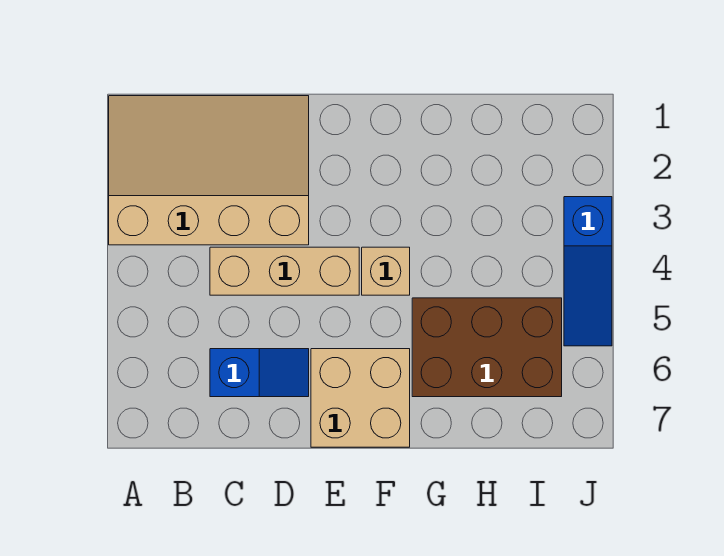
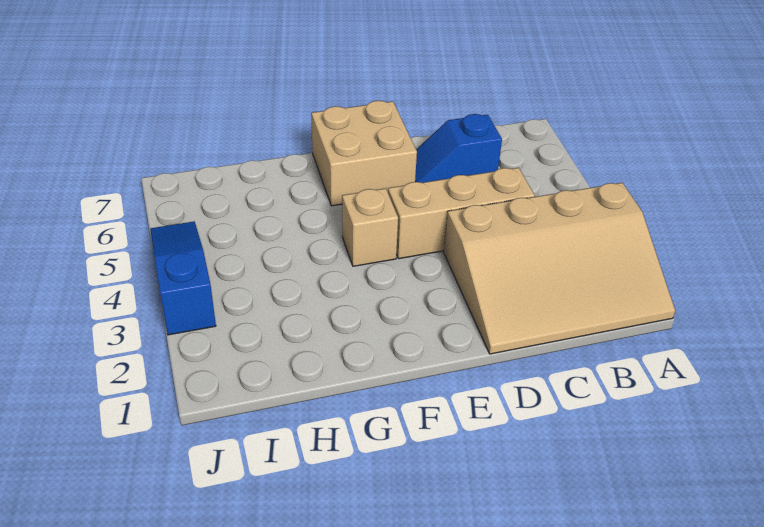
brown 2x3 brick [412,298,562,397] -> none

